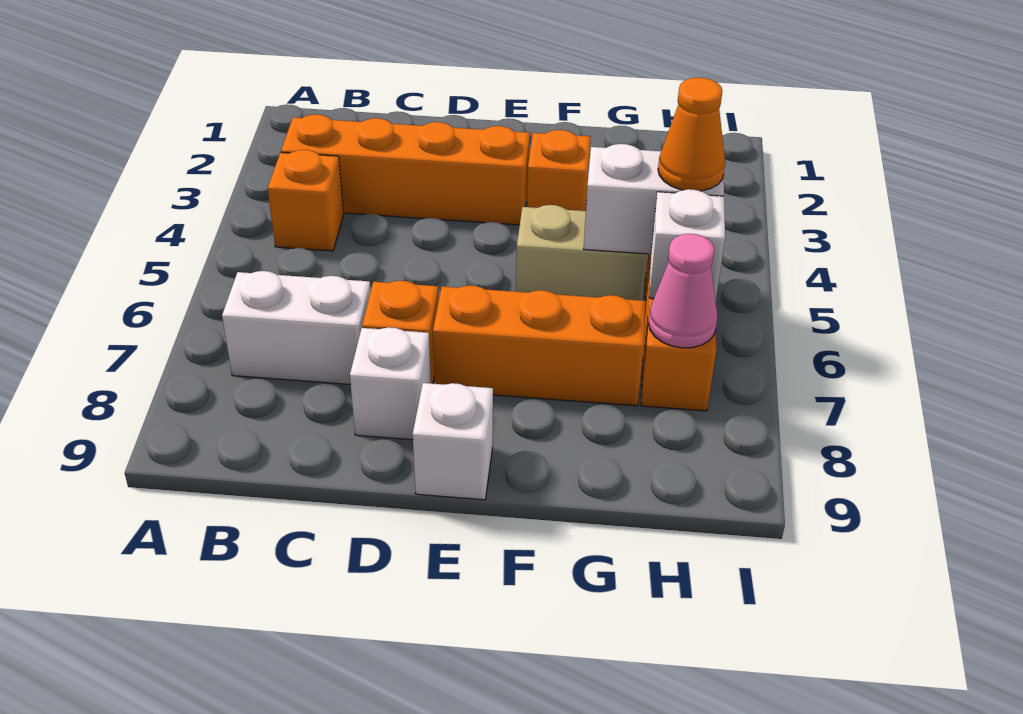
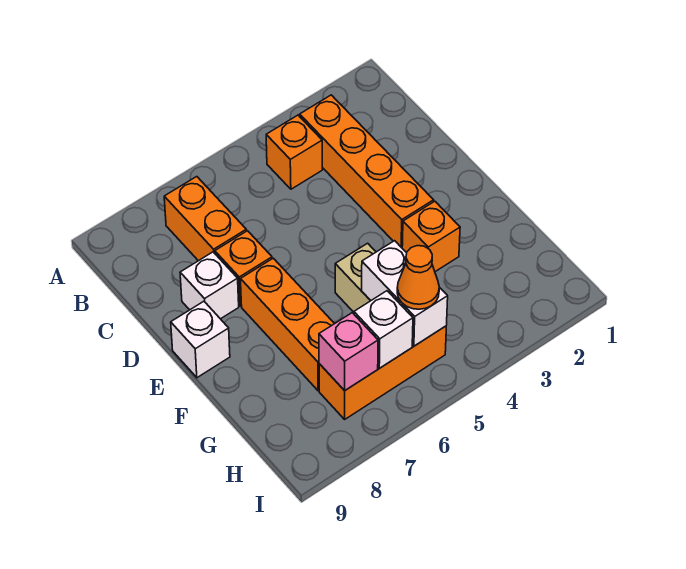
white 1x2 brick [222,271,371,384] -> orange 1x2 brick [164,177,246,261]
pink 1x1 cone [648,234,718,348] -> pink 1x1 brick [319,313,378,391]

